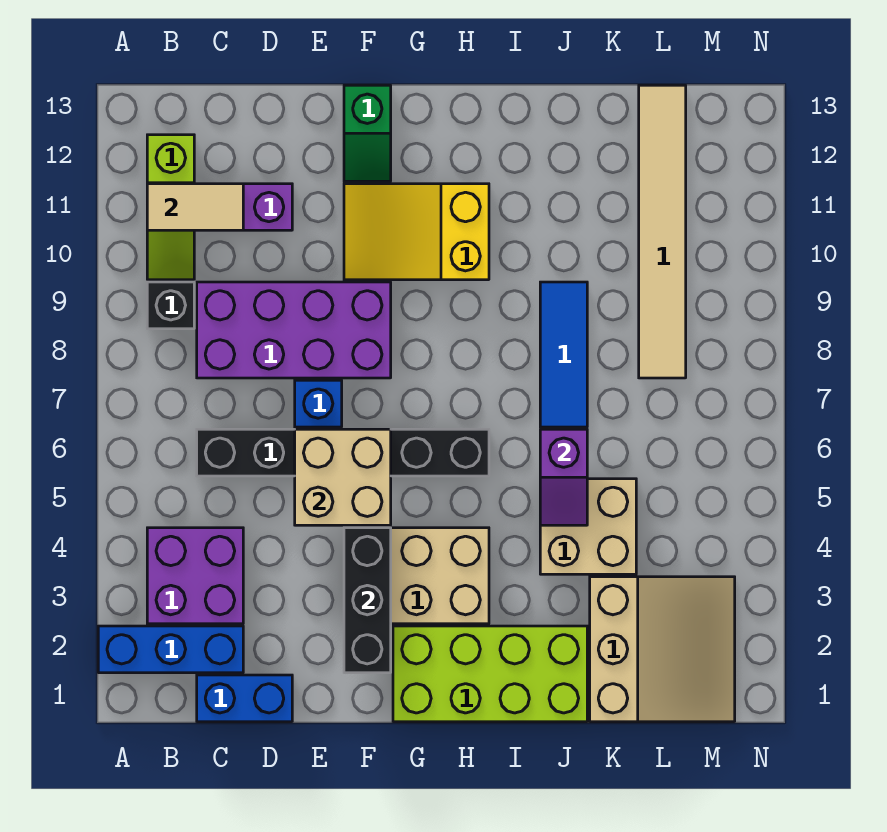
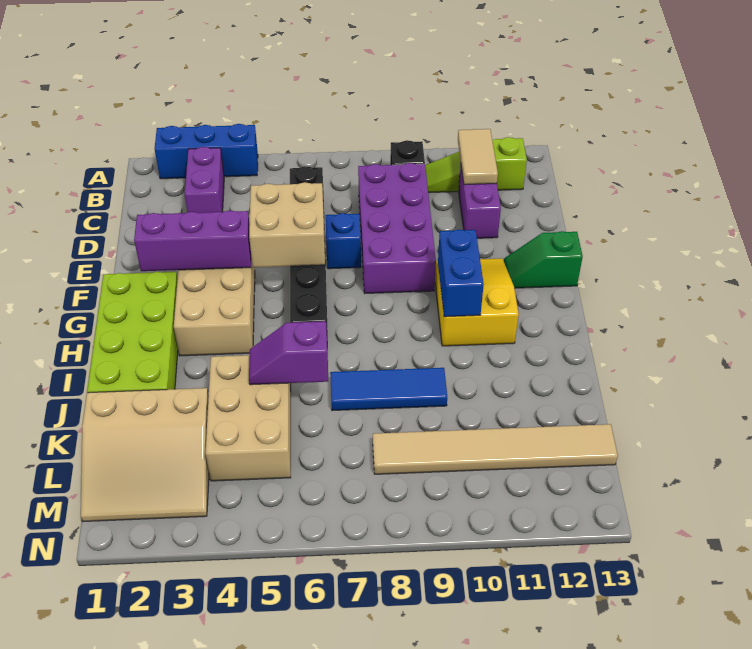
blue 1x3 brick [98,626,243,673] -> blue 1x3 brick turned to [155,124,258,179]
purple 2x2 brick [147,528,243,624] -> purple 1x2 brick [185,147,224,213]
blue 1x2 brick [197,675,292,722] -> blue 1x2 brick moved to [438,229,484,317]
black 1x3 brick [344,528,391,673] -> purple 1x3 brick [134,211,251,271]
tan 2x2 brick [540,479,636,574] -> tan 2x3 brick [206,355,291,481]

